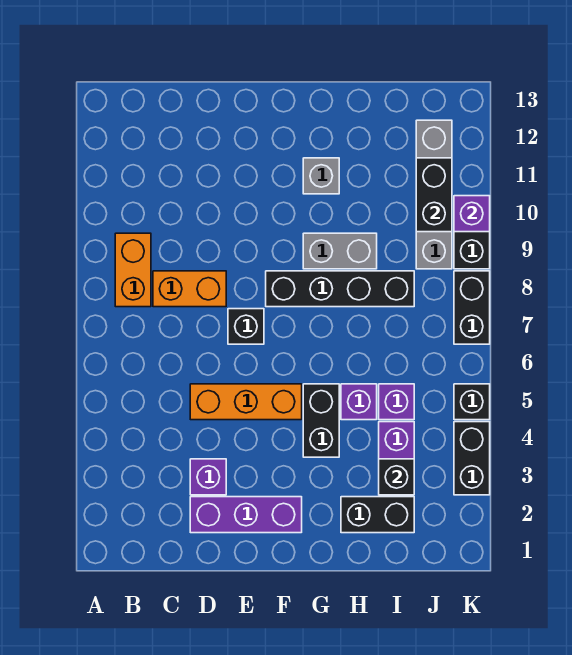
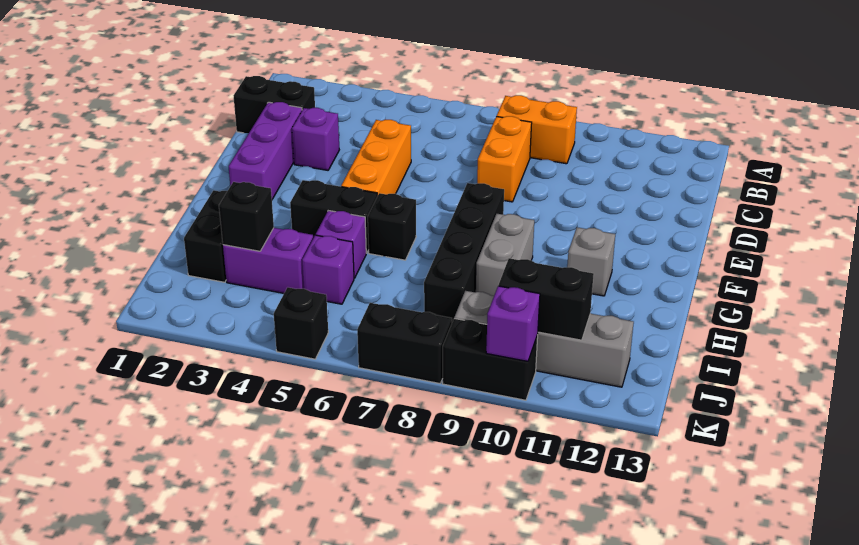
black 1x1 brick [228,309,264,344] -> black 1x1 brick moved to [368,193,416,260]
black 1x2 brick [454,422,490,495] -> black 1x2 brick moved to [233,76,315,133]

